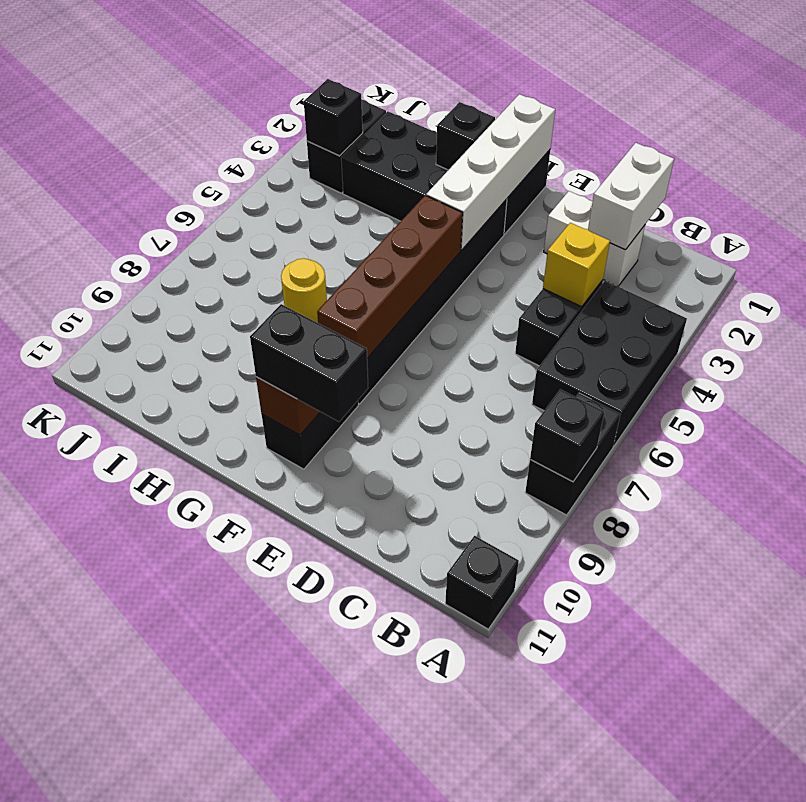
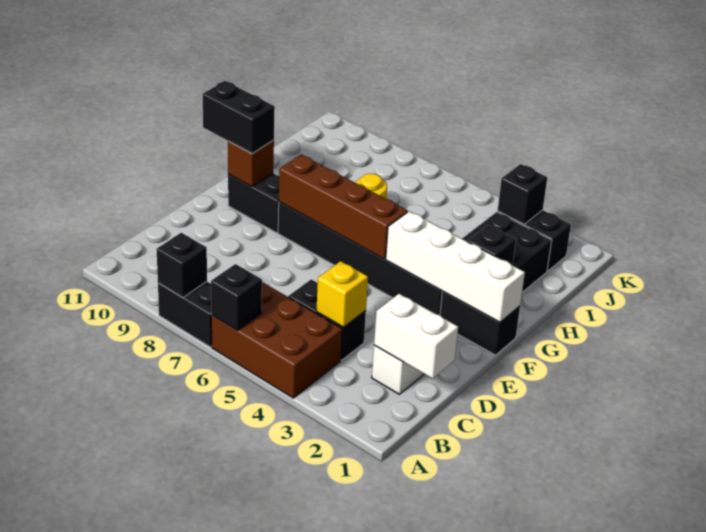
black 2x3 brick [532,281,687,446] -> brown 2x3 brick [211,282,342,398]
black 1x1 brick [445,536,519,629] -> black 1x1 brick moved to [211,264,262,330]
black 1x2 brick [250,304,368,422] -> black 1x2 brick turned to [203,81,275,153]

